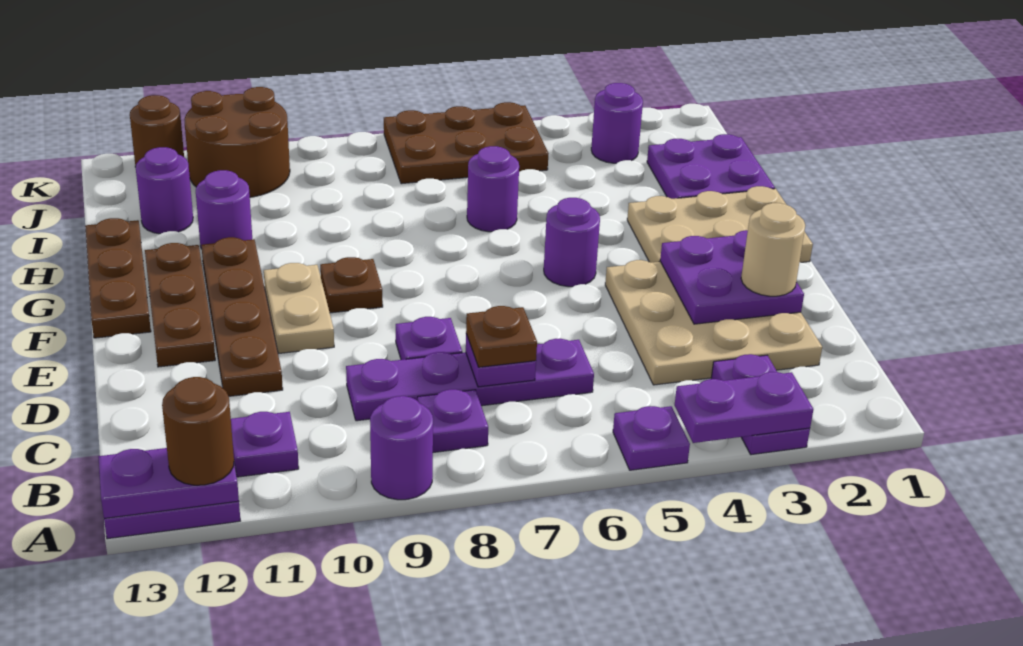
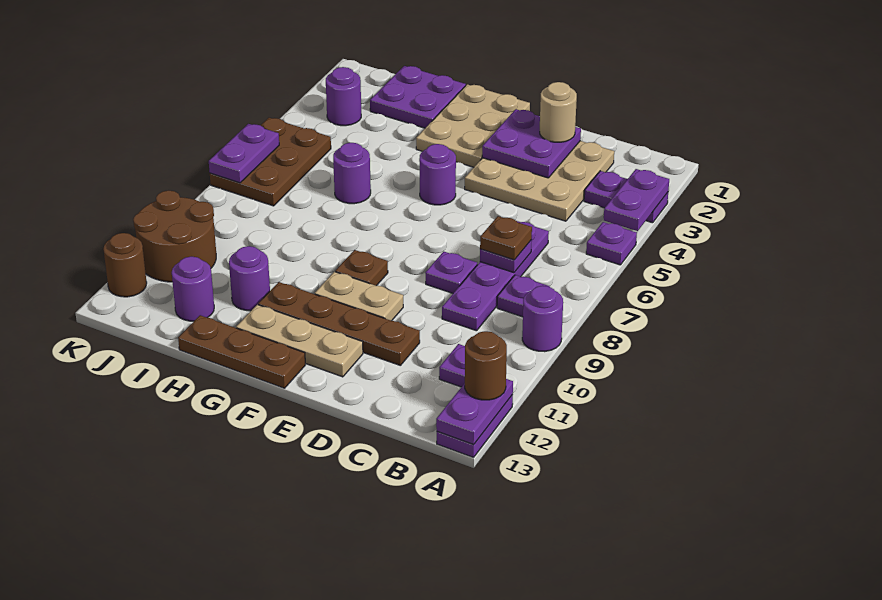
brown 1x3 plate [145,243,215,367] -> tan 1x3 plate [236,305,363,377]
none -> purple 1x2 plate [209,124,279,183]

